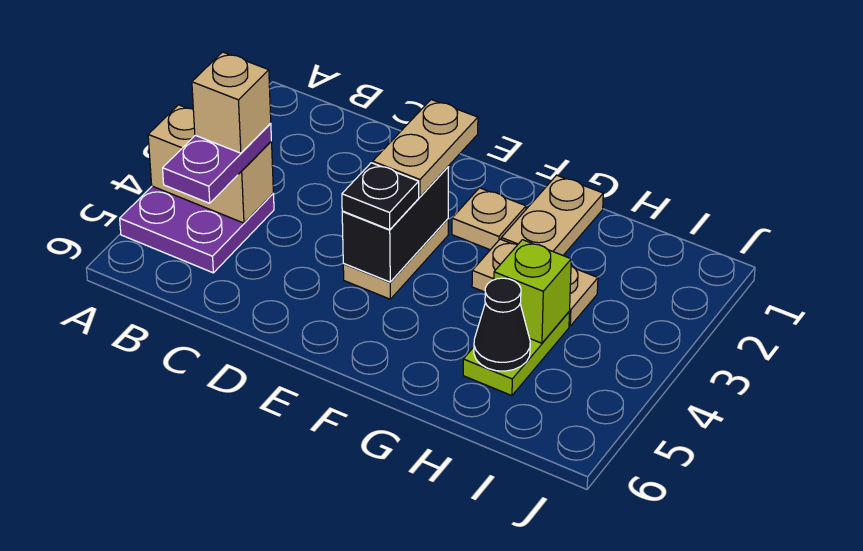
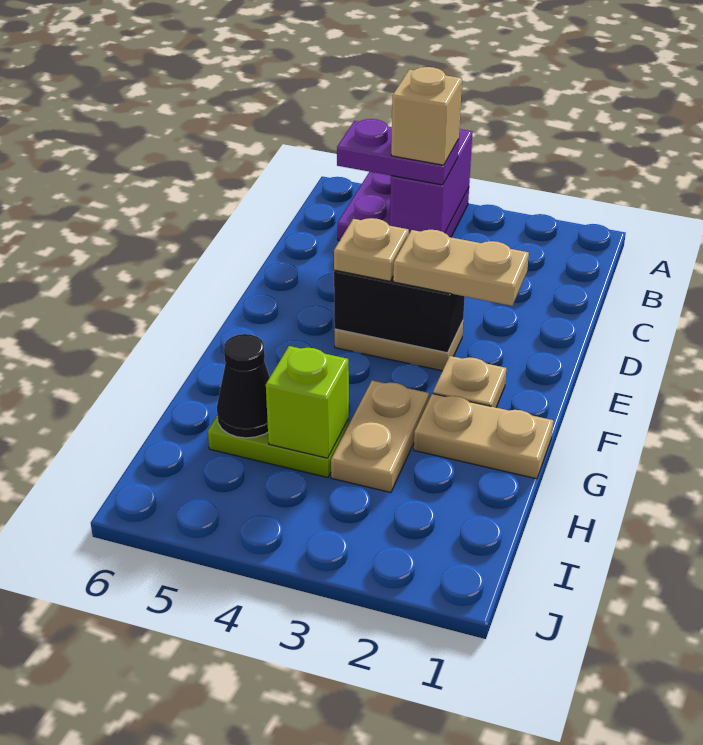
tan 1x2 brick [148,105,273,223] -> purple 1x2 brick [390,129,473,233]
black 1x1 plate [342,163,419,230] -> tan 1x1 plate [334,218,409,281]

